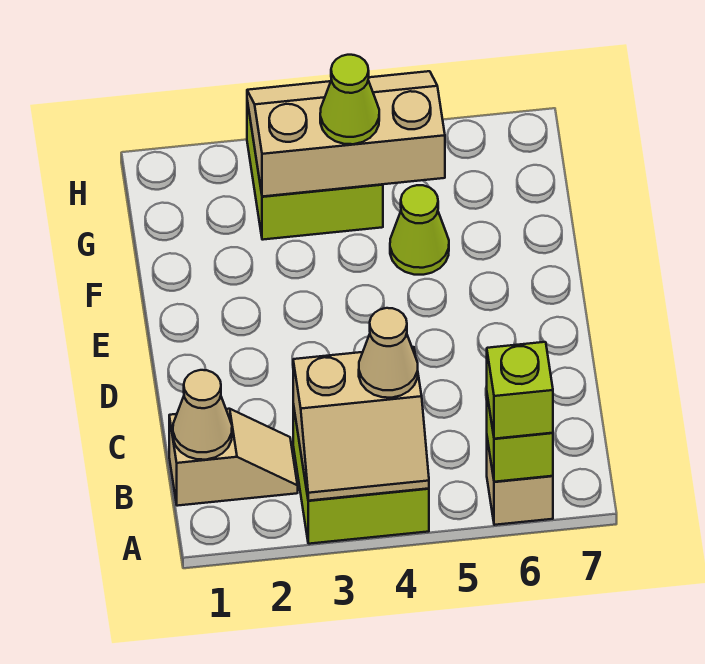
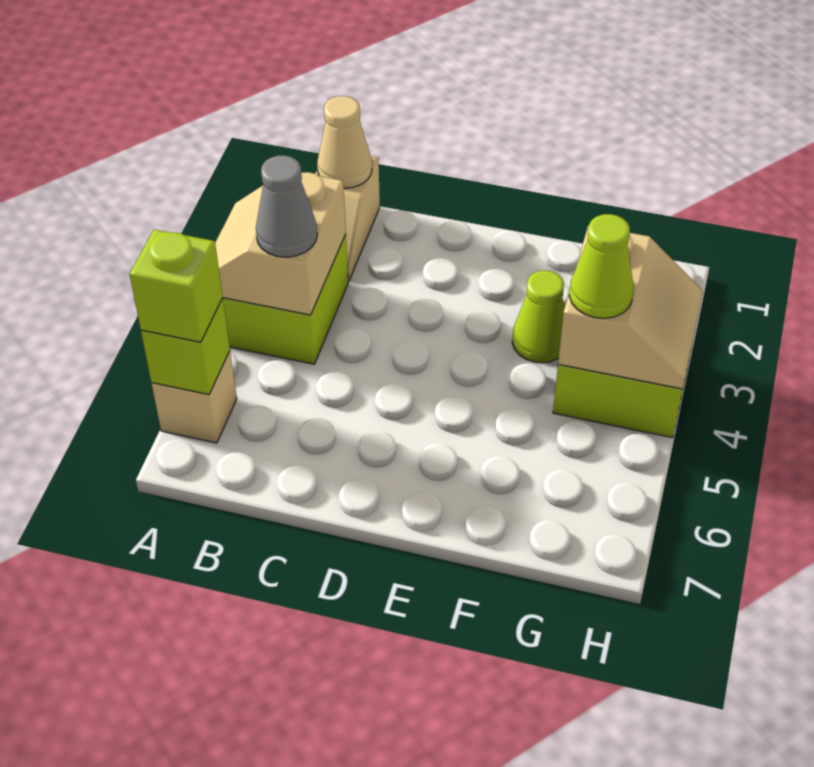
tan 1x1 cone [359,308,418,398] -> grey 1x1 cone [256,155,317,257]
lime 1x1 cone [390,185,449,275] -> lime 1x1 cone moved to [512,270,565,363]
tan 2x3 slope [247,71,445,197] -> tan 2x2 slope [558,225,703,389]

